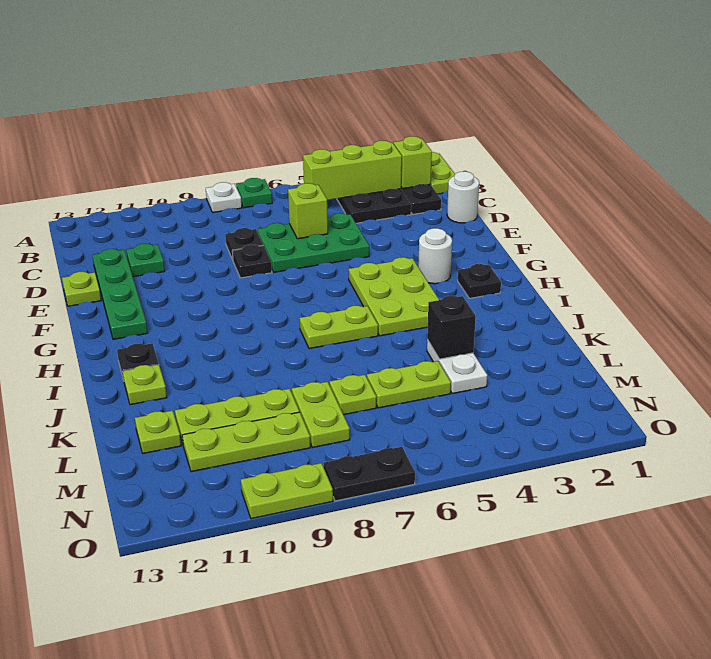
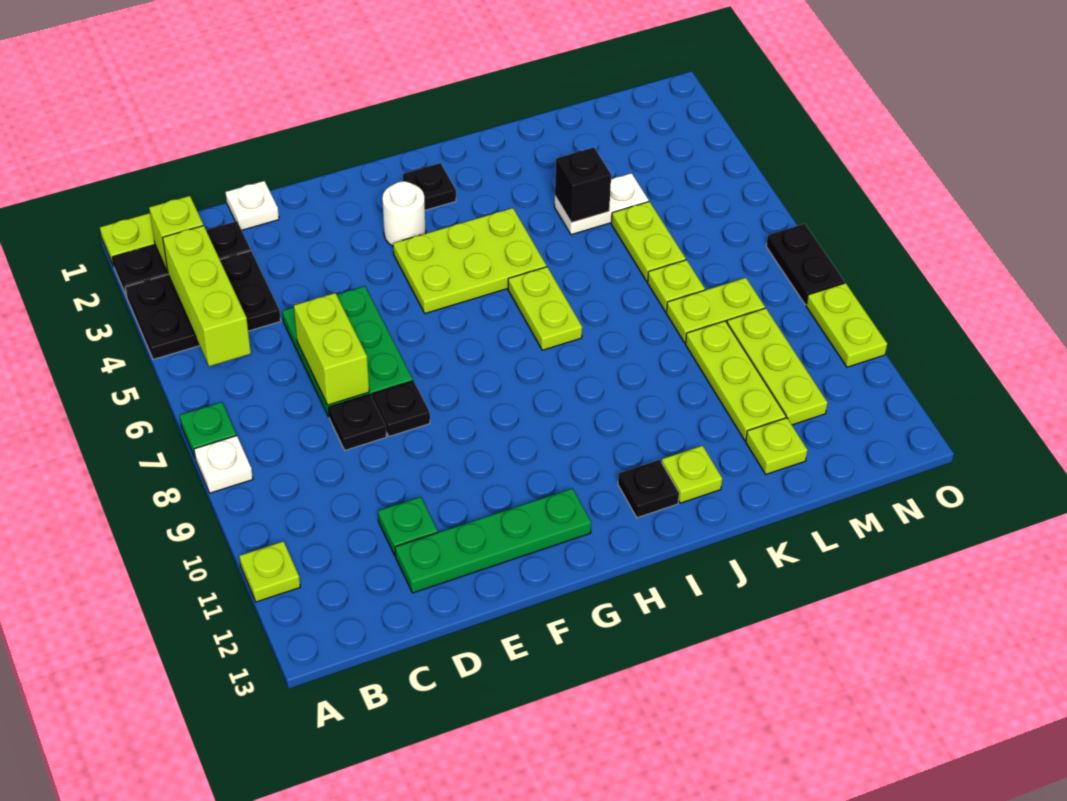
white 1x1 round brick [447,171,479,223] -> white 1x1 plate [226,181,279,230]
lime 1x1 brick [288,183,328,239] -> lime 1x2 brick [294,293,369,405]
lime 1x1 plate [62,272,101,306] -> lime 1x1 plate moved to [239,541,300,602]

